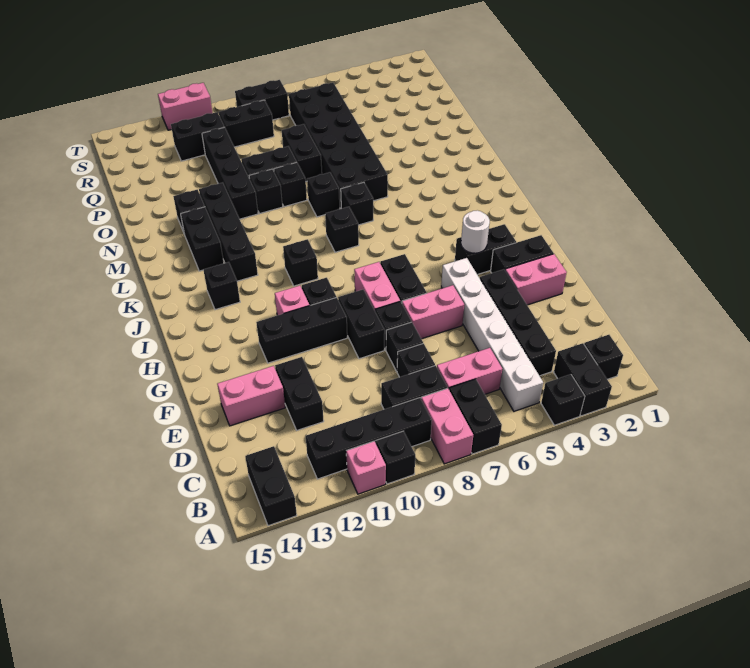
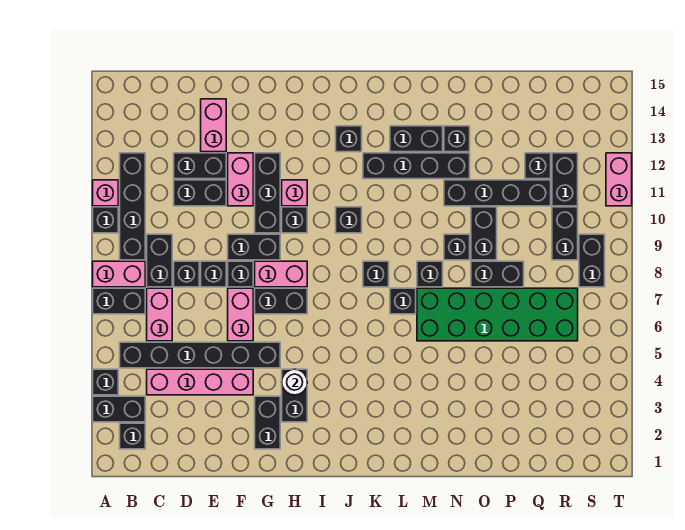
black 1x2 brick [245,446,297,526] -> black 1x2 brick moved to [174,180,226,206]
white 1x6 brick [441,258,543,411] -> black 1x6 brick [120,342,280,368]
black 1x4 brick [480,269,556,376] -> pink 1x4 brick [147,369,253,395]
pink 1x2 brick [505,254,567,305] -> pink 1x2 brick moved to [228,153,253,206]
black 2x6 brick [289,83,388,209] -> green 2x6 brick [417,288,578,341]
black 1x1 brick [249,169,283,213] -> black 1x1 brick moved to [525,153,551,179]

